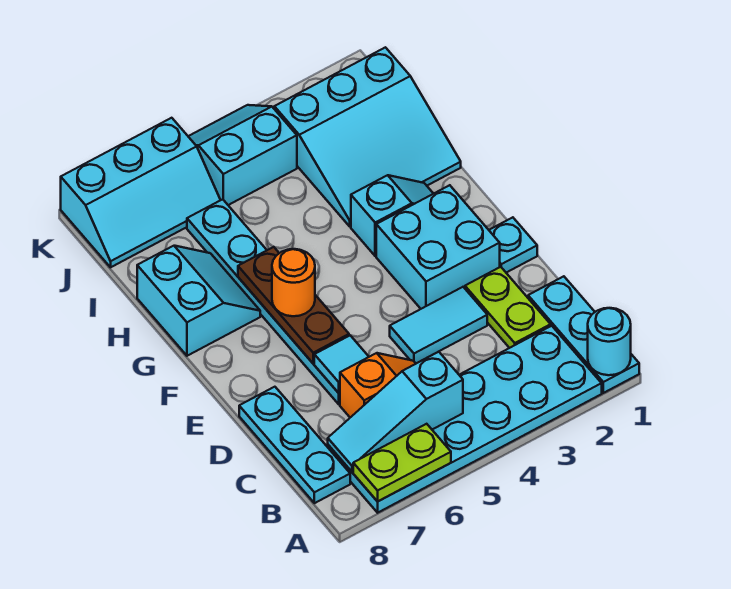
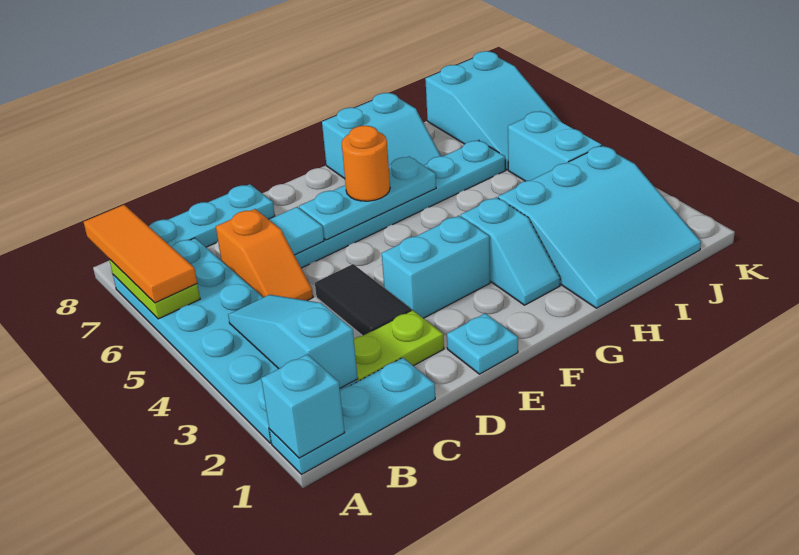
cyan 1x1 round brick [588,308,631,375] -> cyan 1x1 brick [261,354,345,458]
none -> orange 1x3 tile [84,205,197,303]
cyan 1x3 slope [328,352,463,472] -> cyan 1x3 slope moved to [228,295,358,388]
cyan 1x2 tile [390,287,487,363] -> black 1x2 tile [315,264,411,336]
cyan 2x2 brick [376,185,500,309] -> cyan 1x2 brick [382,216,490,318]
brown 1x3 plate [238,247,349,363] -> cyan 1x3 plate [299,157,436,240]
cyan 3x3 slope [274,47,461,226] -> cyan 3x3 slope turned to [498,146,701,308]
cyan 2x3 slope [61,118,220,267] -> cyan 2x3 slope turned to [425,51,561,170]

